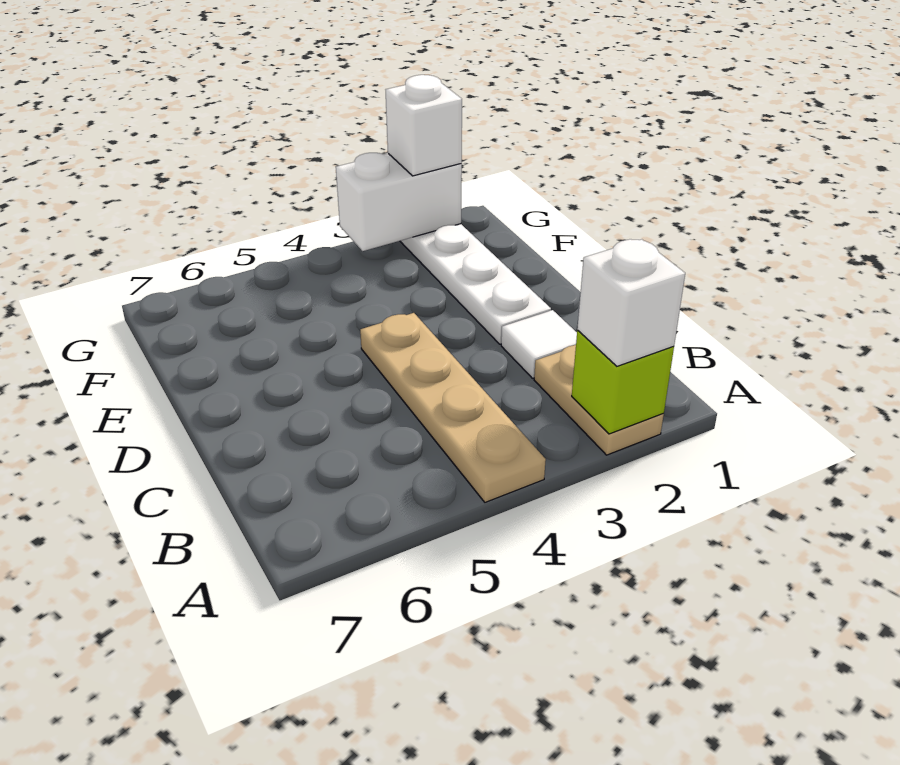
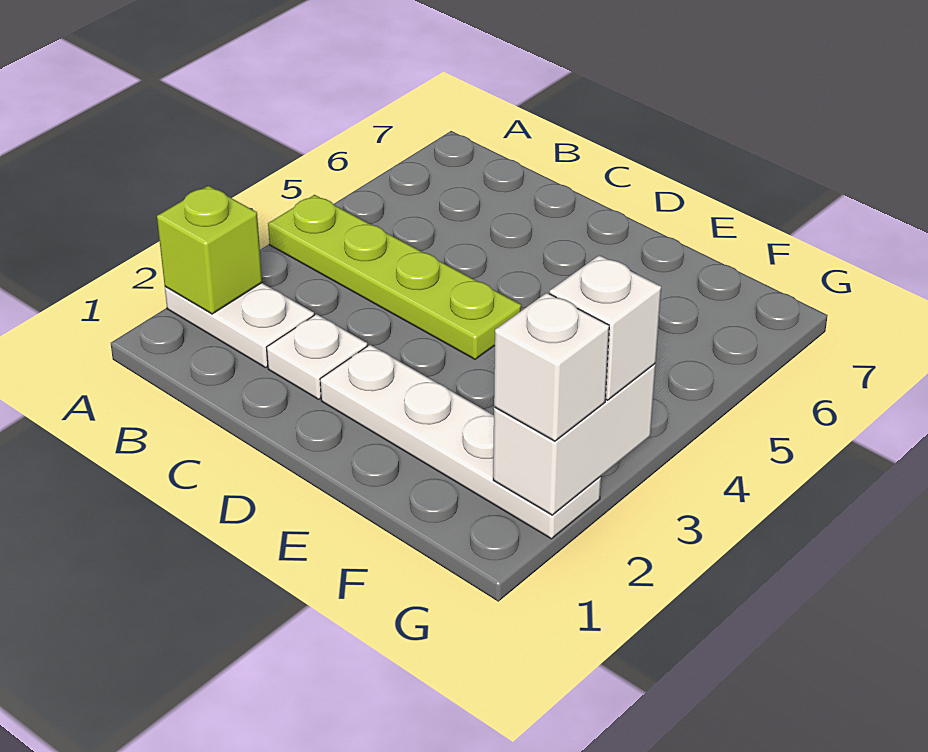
tan 1x2 plate [534,345,664,455] -> white 1x2 plate [165,283,314,368]
white 1x1 brick [577,239,685,366] -> white 1x1 brick moved to [549,255,661,400]
tan 1x4 plate [360,313,546,502] -> lime 1x4 plate [268,195,521,359]
white 1x1 tile [501,310,577,378] -> white 1x1 plate [267,314,367,399]

